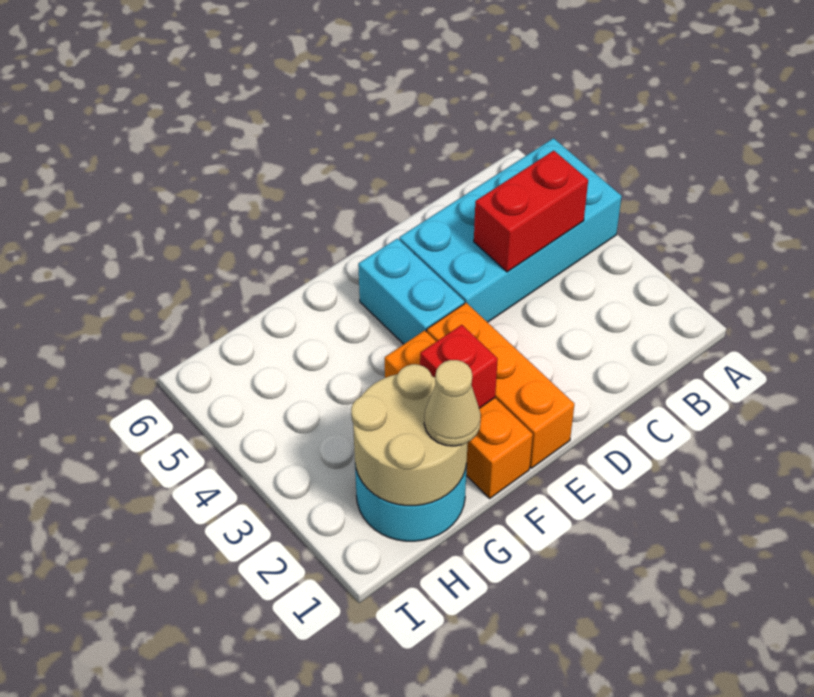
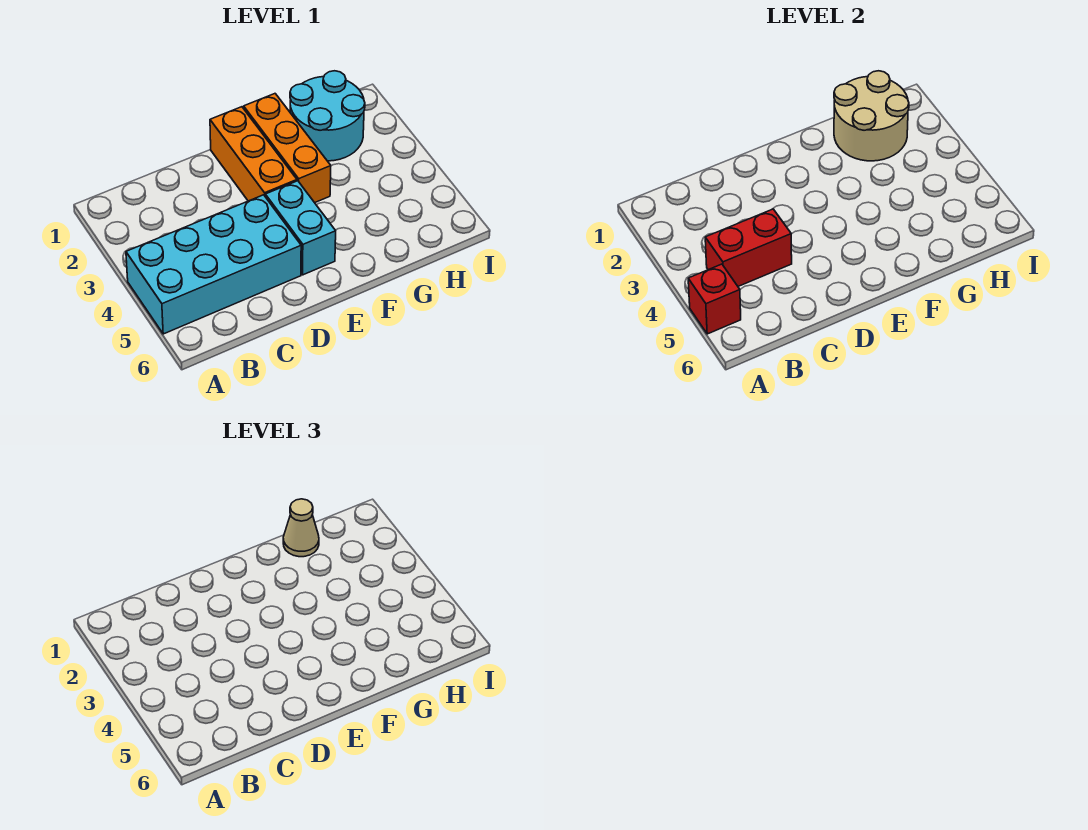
red 1x1 brick [420,325,498,408] -> red 1x1 brick moved to [688,264,741,334]

